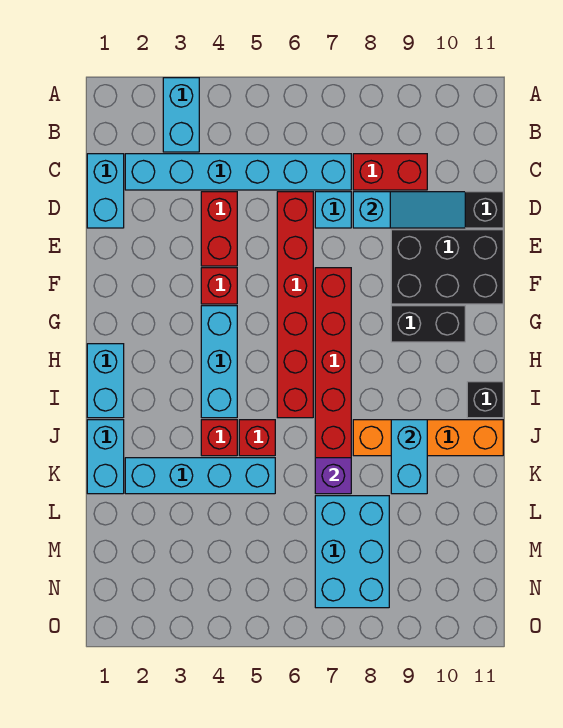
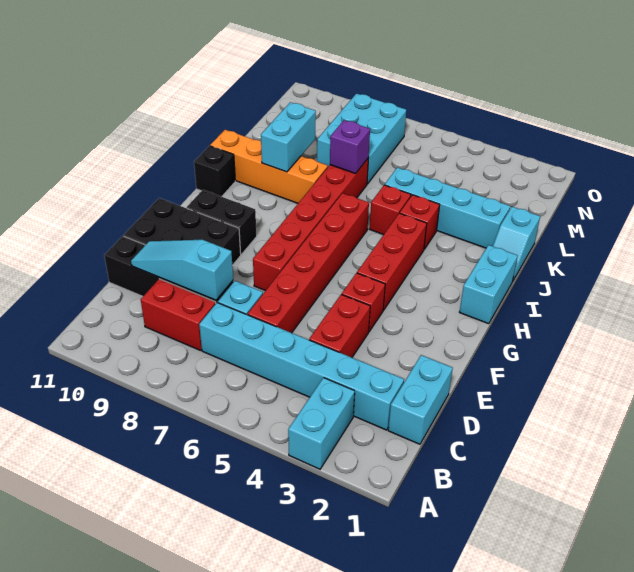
cyan 1x3 brick [201,306,237,418] -> red 1x3 brick [357,213,427,310]
cyan 1x2 brick [87,420,124,494] -> cyan 1x2 slope [493,207,540,280]

